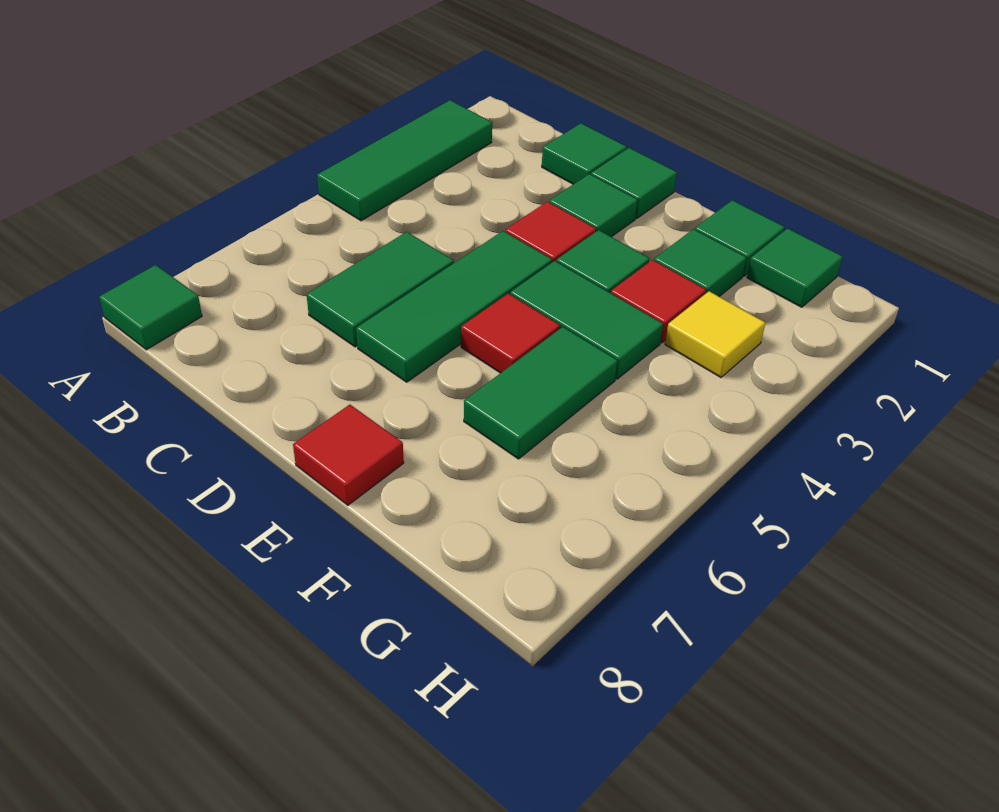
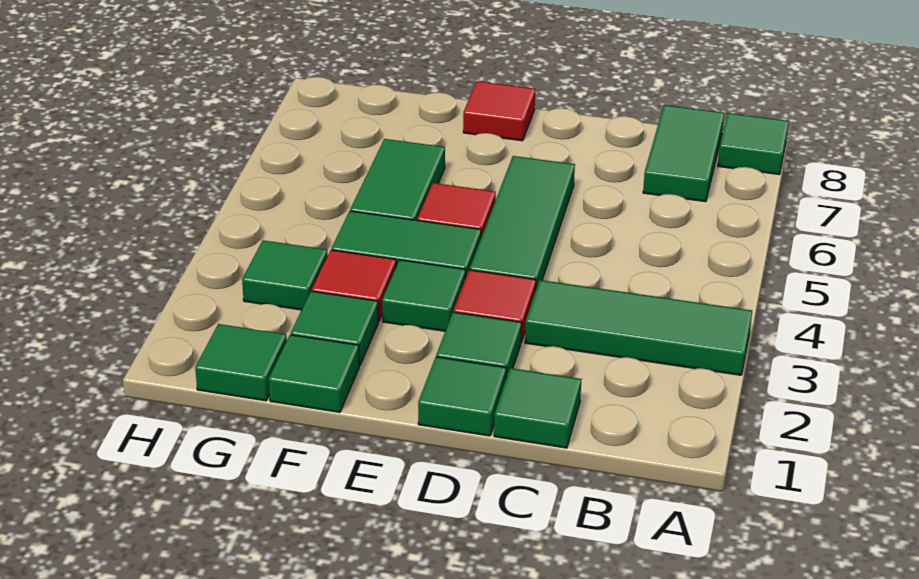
green 1x3 tile [317,100,492,221] -> green 1x3 tile turned to [525,280,752,375]
green 1x2 tile [306,232,454,347] -> green 1x2 tile moved to [643,105,724,202]
yellow 1x1 tile [665,291,765,377] -> green 1x1 tile [242,240,328,310]

